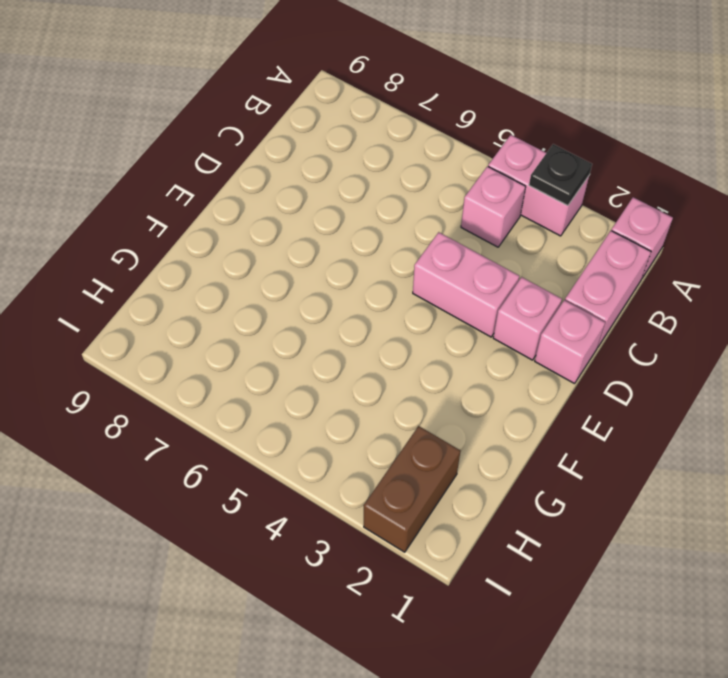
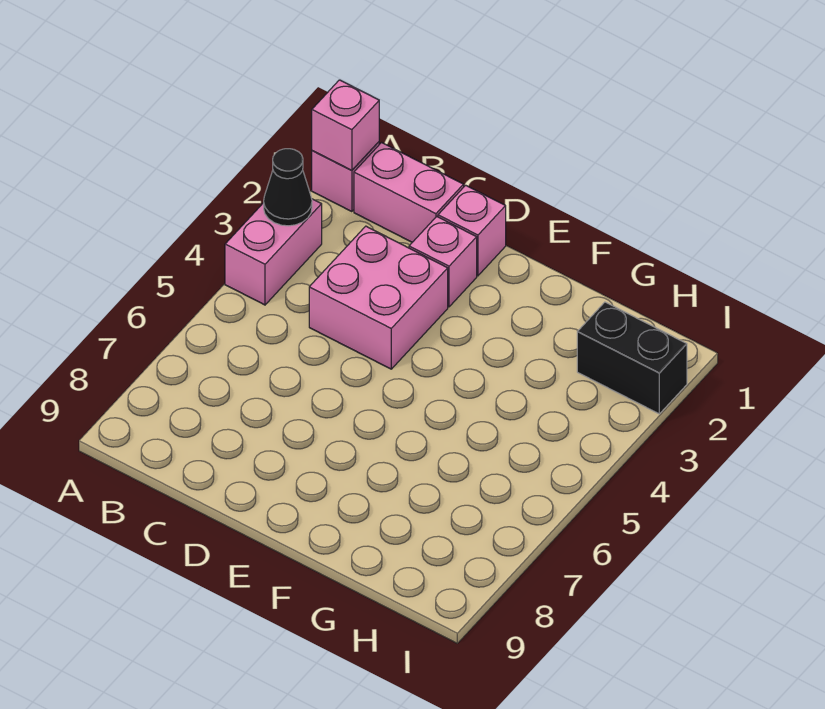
black 1x1 plate [529,144,592,206] -> black 1x1 cone [264,149,312,226]
pink 1x1 brick [461,166,526,247] -> pink 1x1 brick moved to [312,80,379,171]
pink 1x2 brick [413,232,519,337] -> pink 2x2 brick [309,226,448,369]
brown 1x2 brick [364,426,460,552] -> black 1x2 brick [577,302,687,414]

